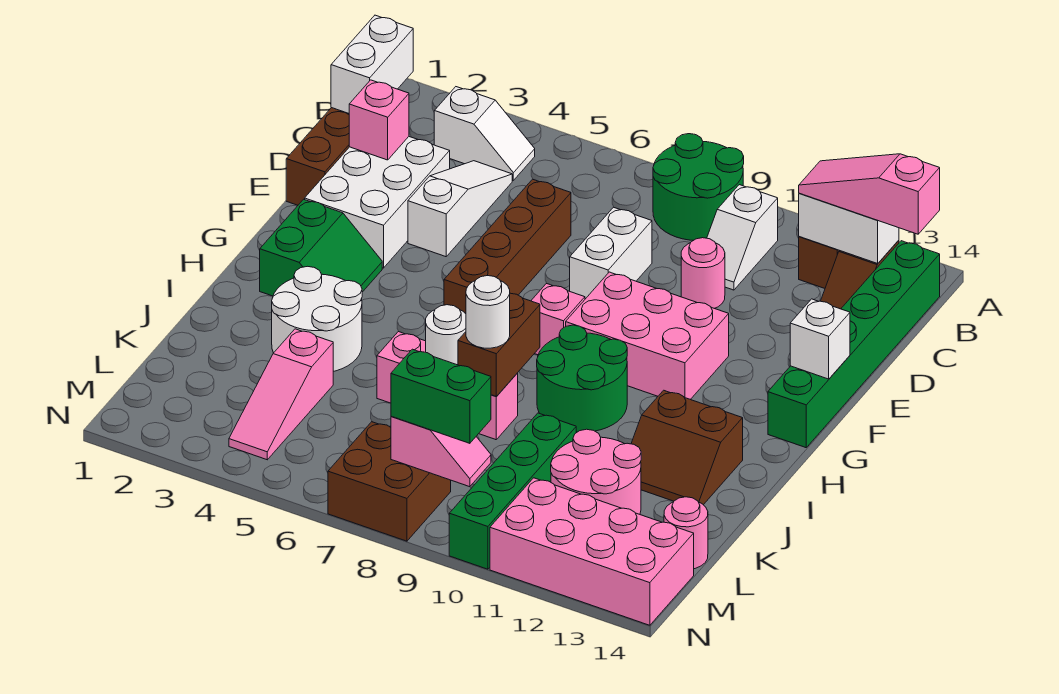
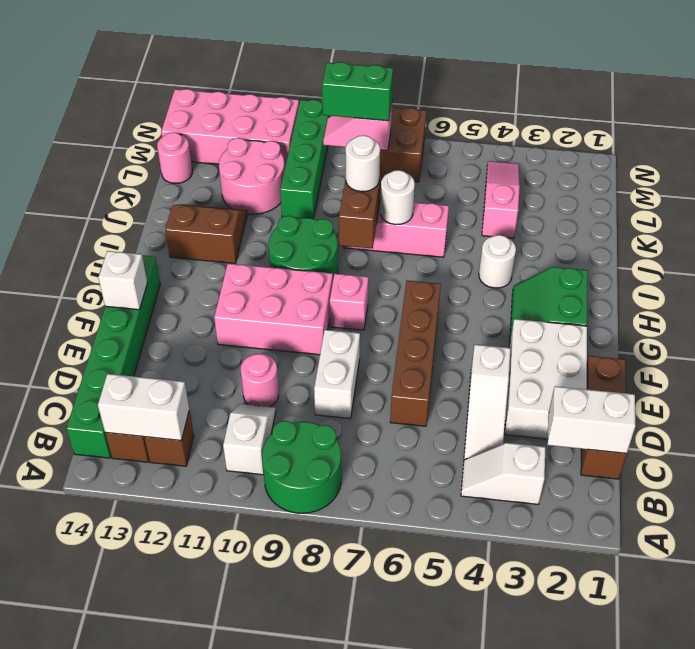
white 1x2 brick [331,15,413,113] -> white 1x2 brick turned to [548,386,635,454]
pink 1x3 slope [799,154,940,234] -> none
pink 1x1 brick [349,80,409,160] -> none
white 2x2 round brick [272,266,362,372] -> white 1x1 round brick [479,235,516,288]

